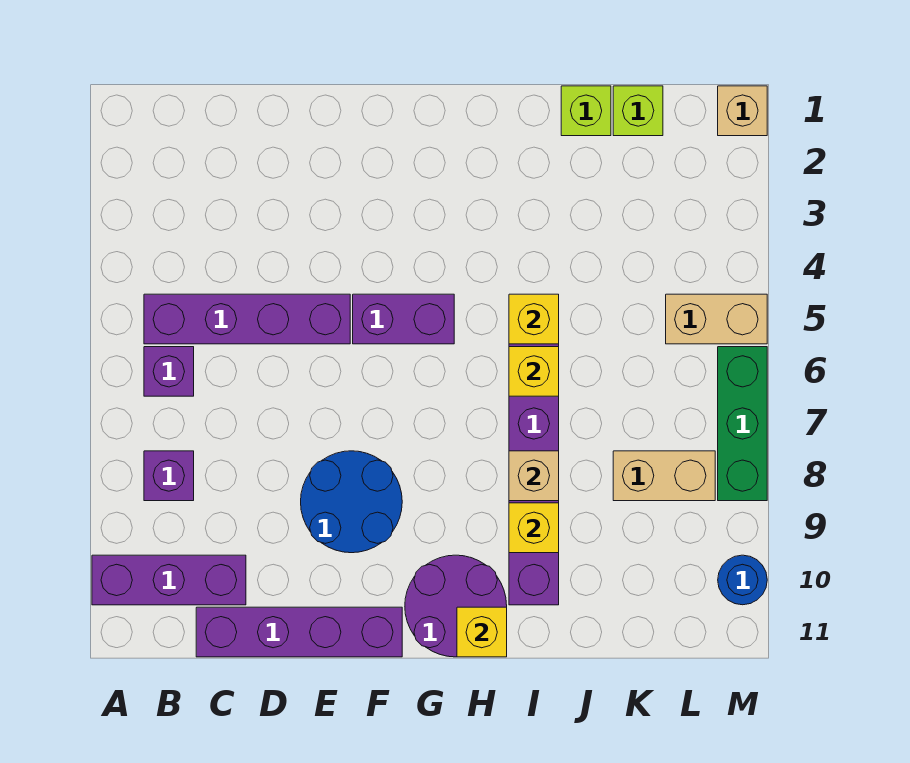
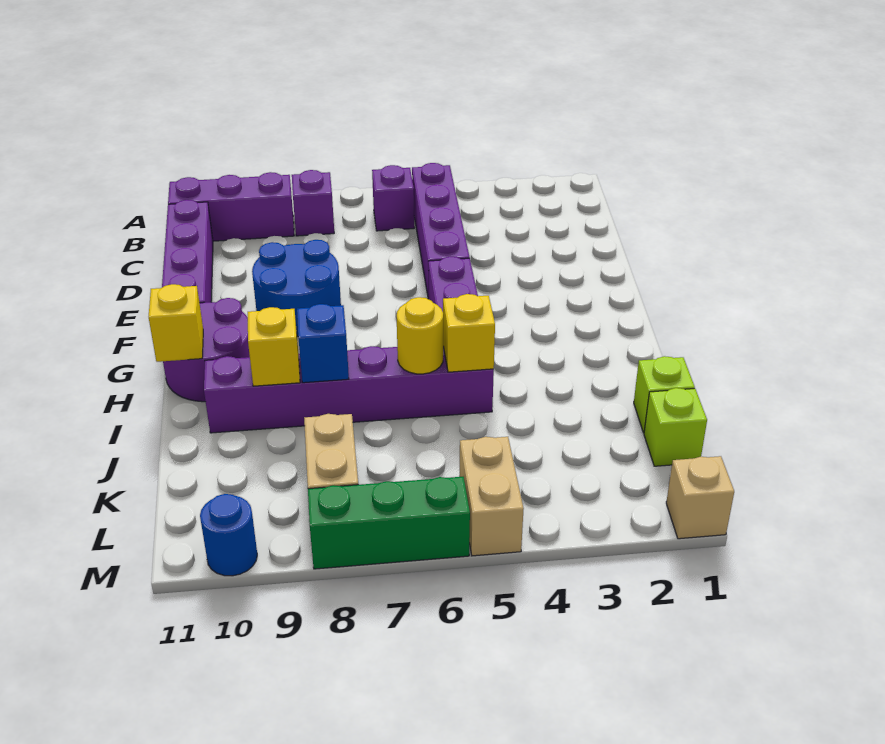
purple 1x3 brick [92,555,246,605] -> purple 1x3 brick turned to [168,172,294,241]
yellow 1x1 brick [509,347,559,396] -> yellow 1x1 round brick [397,297,443,374]
tan 1x1 brick [509,451,559,501] -> blue 1x1 brick [297,304,349,383]

